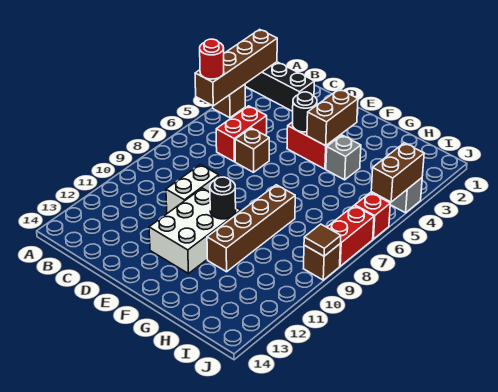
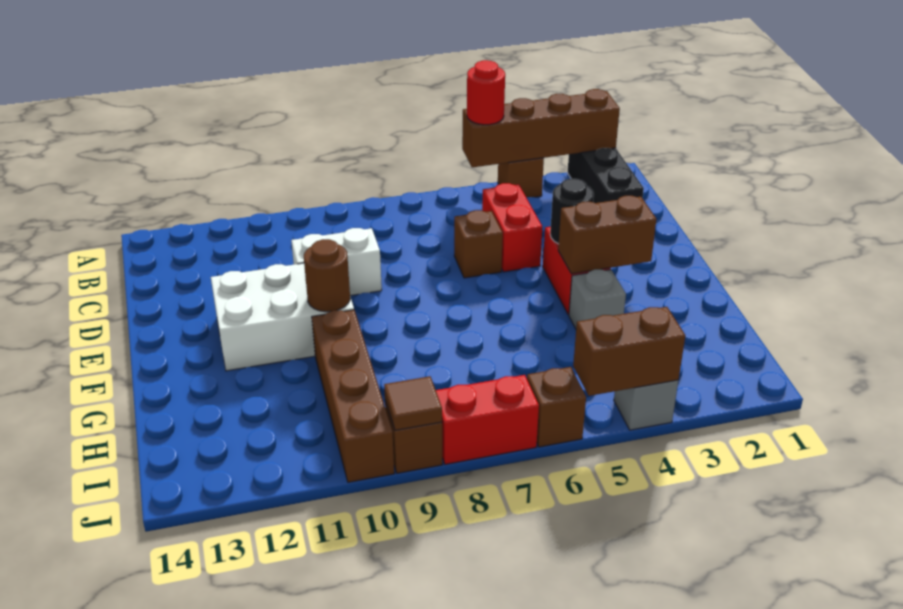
red 1x2 brick [216,106,267,162] -> red 1x2 brick turned to [482,183,542,272]
black 1x1 round brick [210,177,236,219] -> brown 1x1 round brick [304,239,350,312]
brown 1x4 brick [207,185,295,272] -> brown 1x4 brick turned to [312,310,394,482]
red 1x1 brick [355,193,390,239] -> brown 1x1 brick [527,367,586,447]

